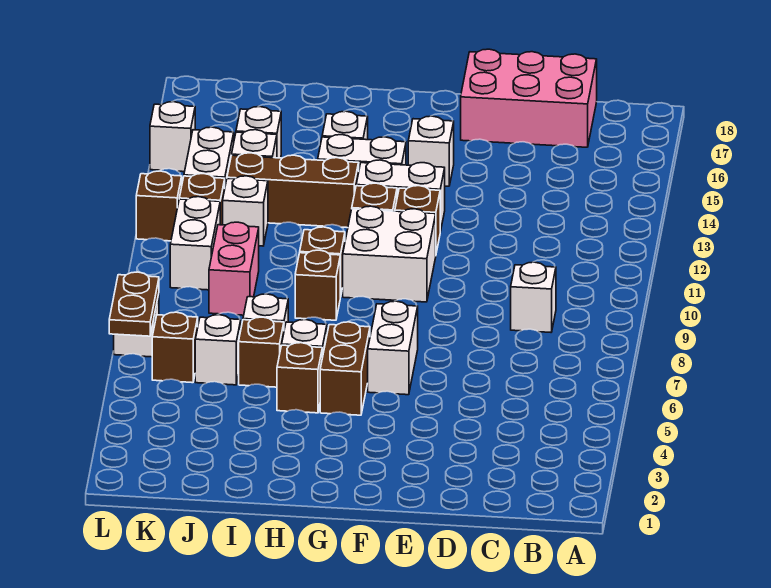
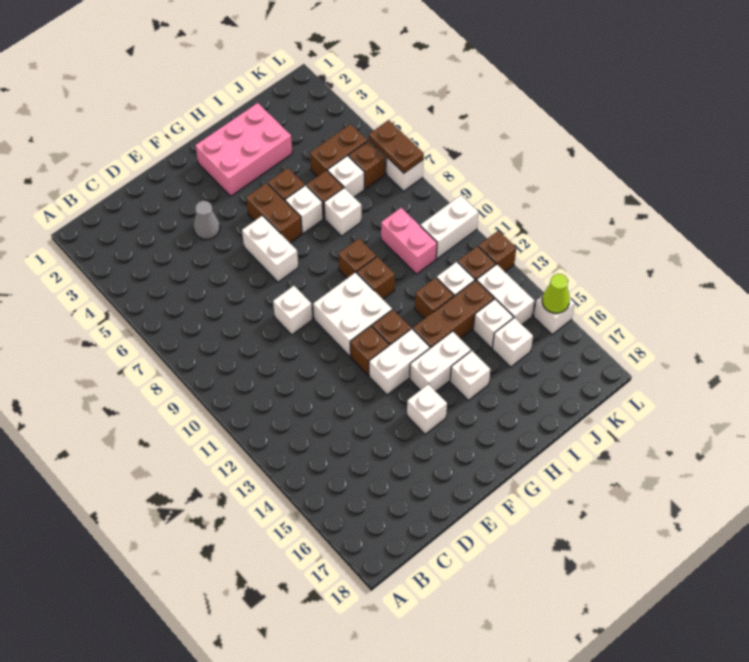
white 1x1 brick [511,262,556,332] -> white 1x1 brick moved to [273,286,312,335]
pink 2x3 brick [461,49,597,147] -> pink 2x3 brick moved to [195,103,292,196]
none -> grey 1x1 cone [193,201,220,239]
none -> brown 1x1 brick [415,278,454,319]
none -> brown 1x2 brick [310,124,367,177]
white 1x2 brick [170,197,220,290] -> white 1x2 brick turned to [420,195,479,259]
none -> lime 1x1 cone [542,274,570,313]

